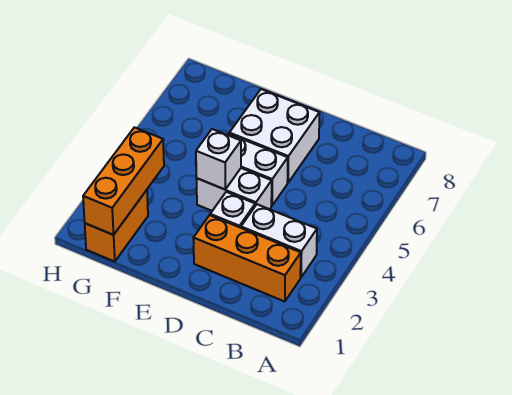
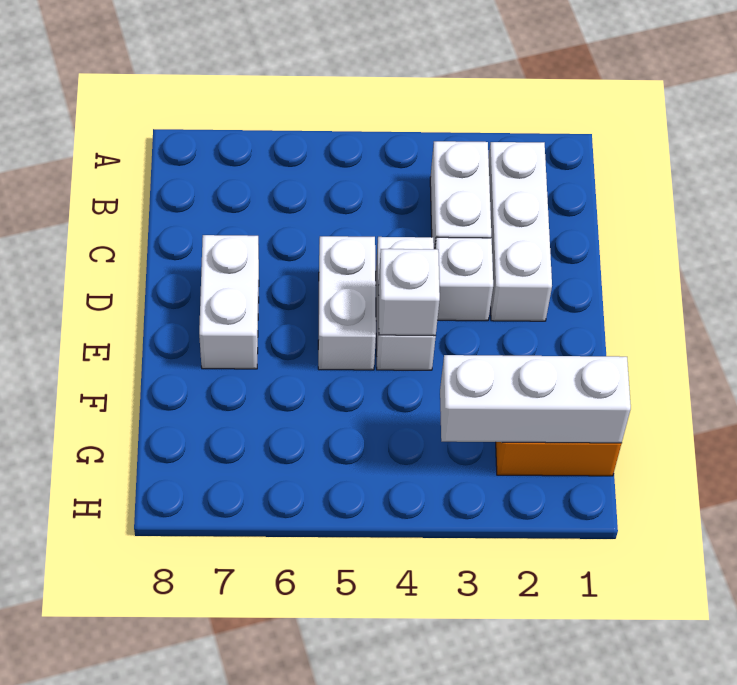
orange 1x3 brick [193,215,301,302] -> white 1x3 brick [488,142,552,321]
white 2x2 brick [229,89,319,183] -> white 1x2 brick [199,235,259,369]
orange 1x3 brick [83,127,164,235] -> white 1x3 brick [440,355,631,443]

